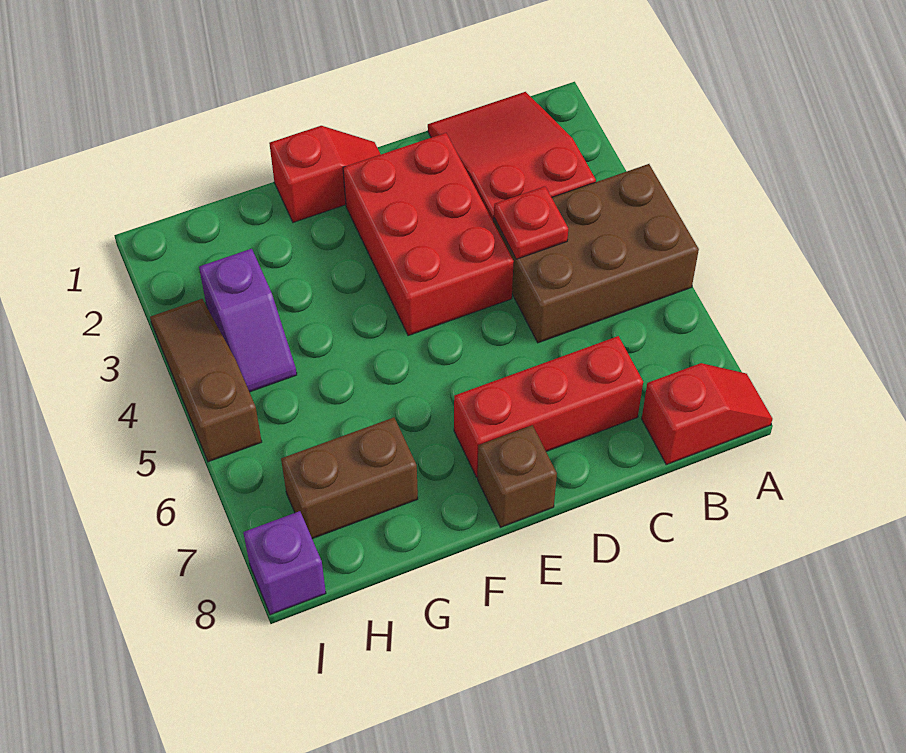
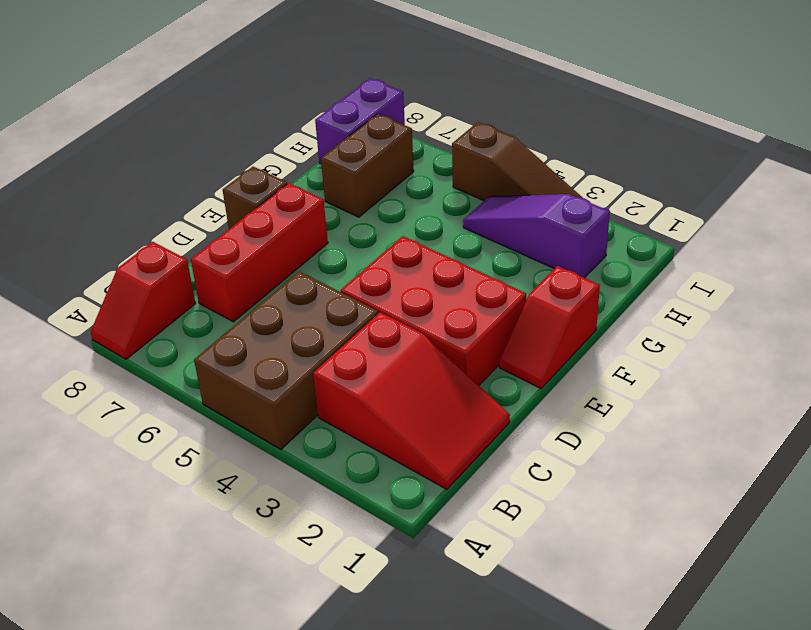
red 1x1 plate [494,186,568,259] -> none
purple 1x2 slope [199,249,297,392] -> purple 1x3 slope [463,194,610,278]
purple 1x1 brick [243,511,326,615] -> purple 1x2 brick [315,79,405,163]

